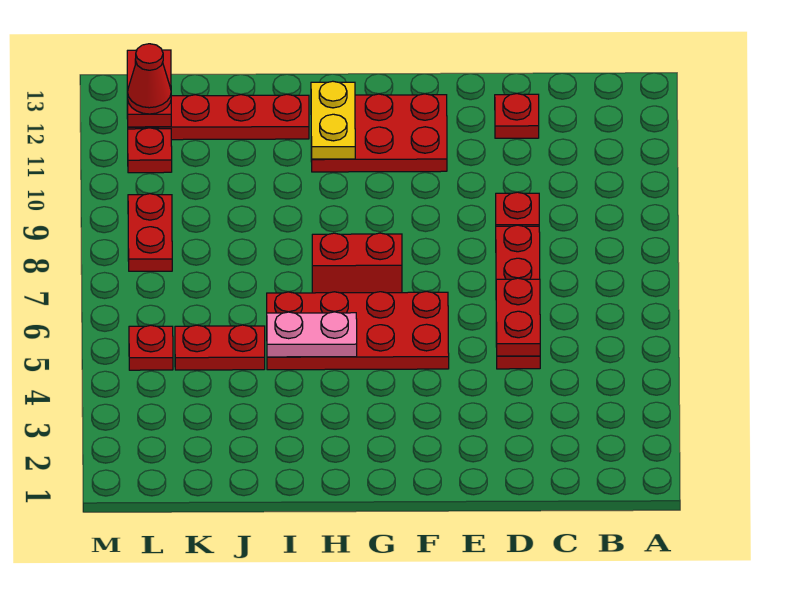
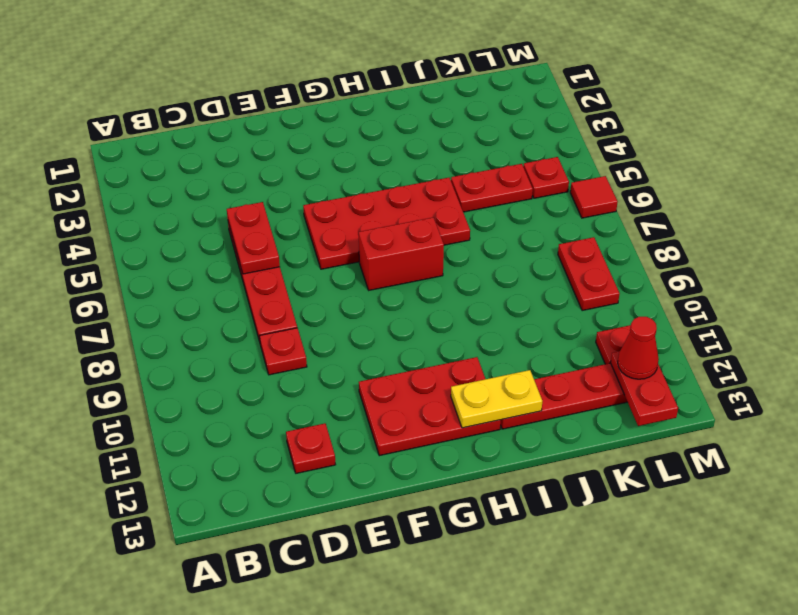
pink 1x2 plate [267,312,357,357] -> none
yellow 1x2 plate [311,81,355,159] -> yellow 1x2 plate turned to [451,370,542,428]
none -> red 1x1 tile [570,176,618,218]

